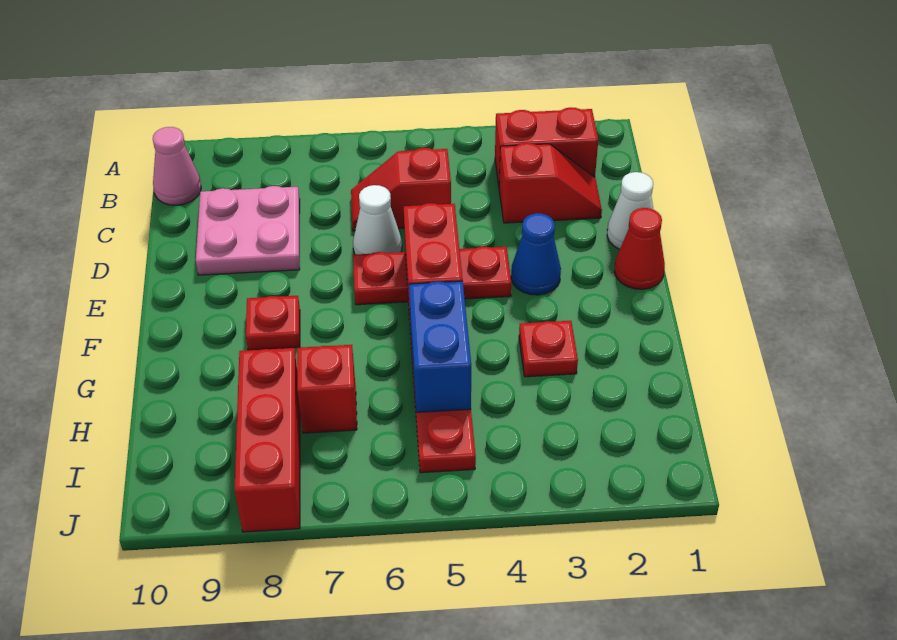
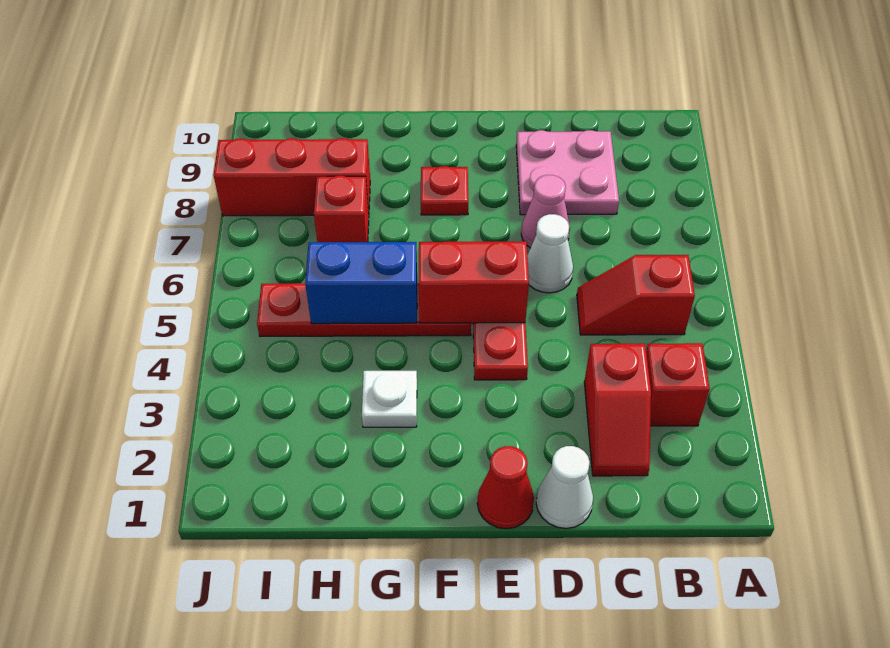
red 1x2 brick [495,107,598,185] -> red 1x1 brick [646,343,710,426]
pink 1x1 cone [153,127,201,205] -> pink 1x1 cone moved to [521,175,570,248]
red 1x2 slope [351,148,451,231] -> red 1x2 slope turned to [577,255,695,335]
blue 1x1 cone [511,213,561,295] -> none
red 1x1 plate [519,321,578,377] -> white 1x1 plate [362,371,417,427]

